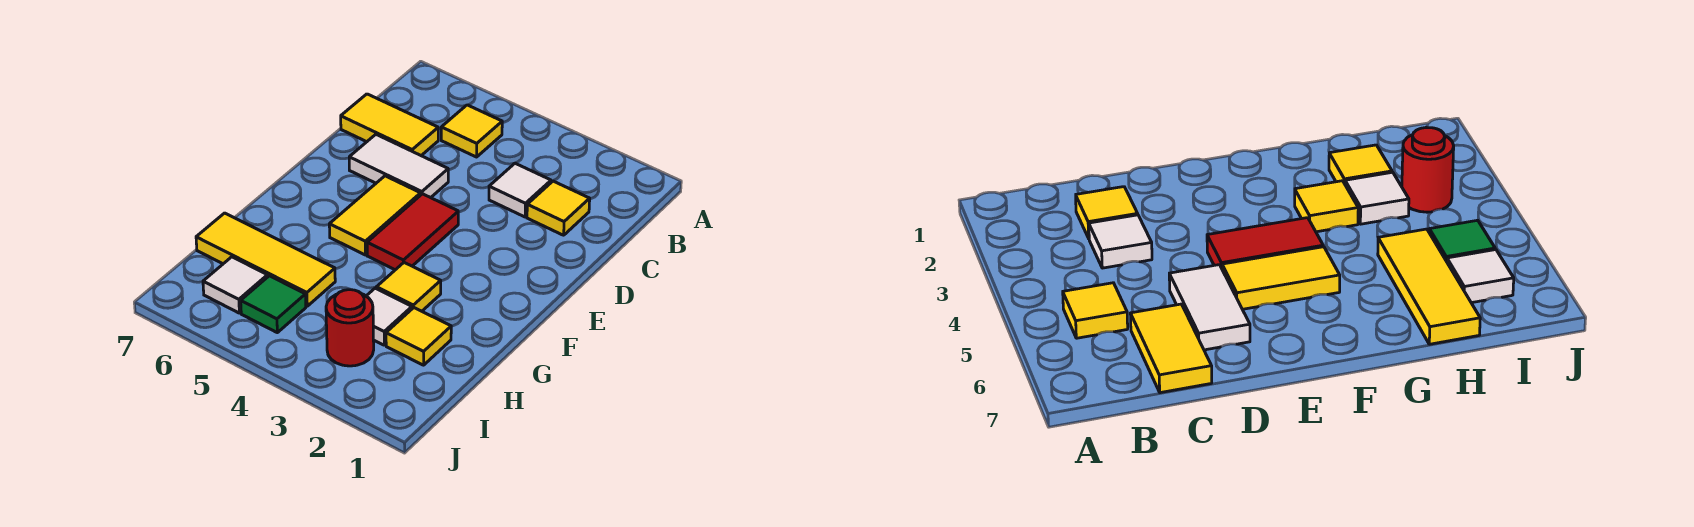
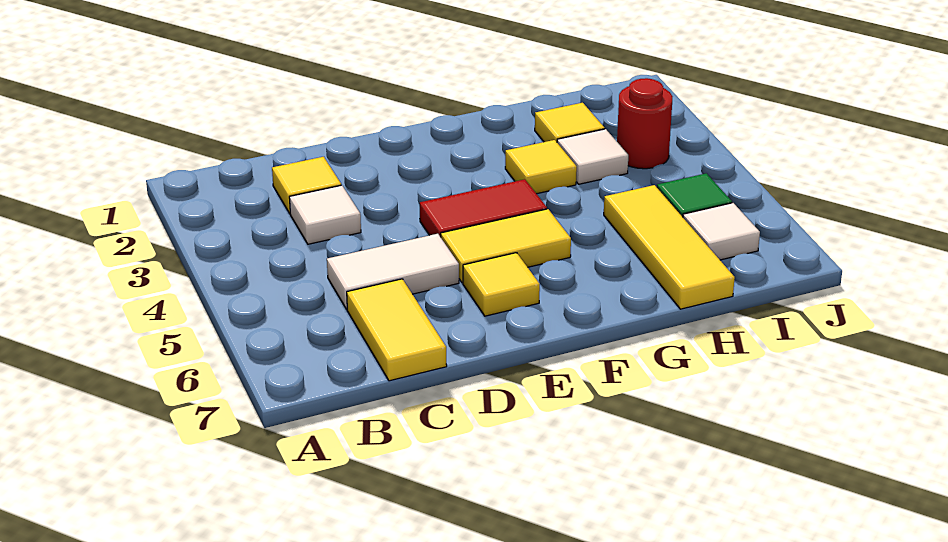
yellow 1x1 tile [441,105,502,157] -> yellow 1x1 tile moved to [463,253,540,316]
white 1x2 tile [349,134,448,198] -> white 1x2 tile turned to [327,234,459,309]

